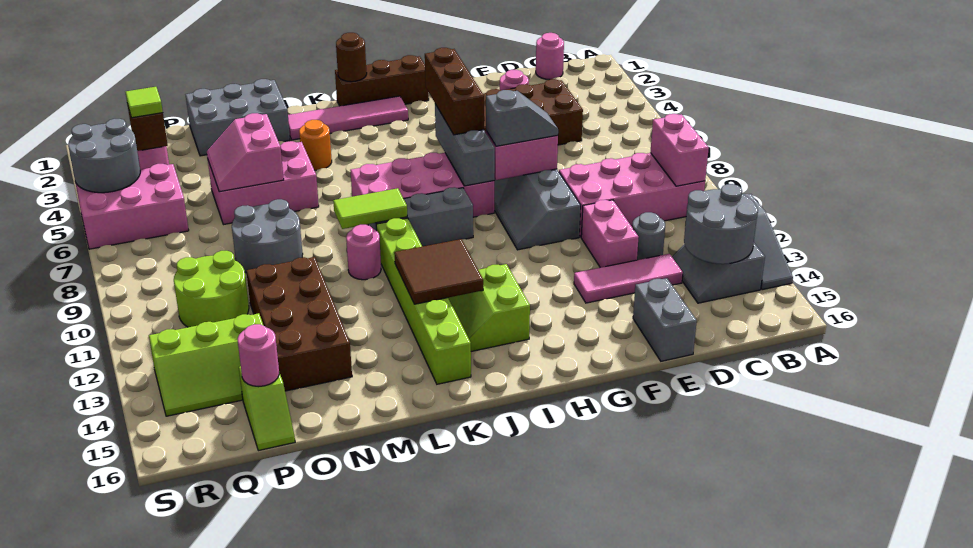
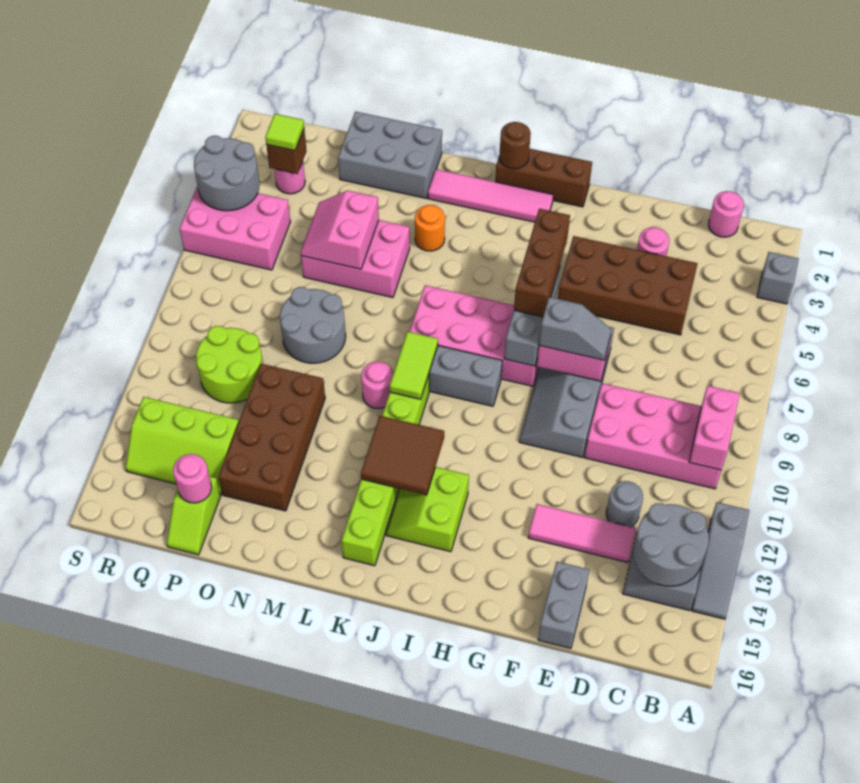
none -> grey 1x1 brick [757,252,799,304]
pink 1x2 brick [581,200,639,268] -> none
lime 1x2 tile [333,188,407,229] -> lime 1x2 tile turned to [390,331,438,399]

